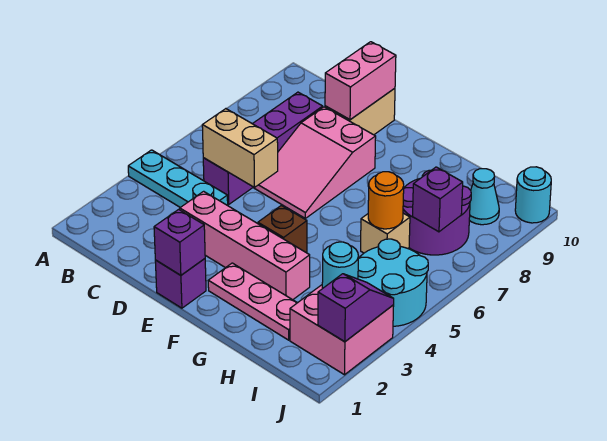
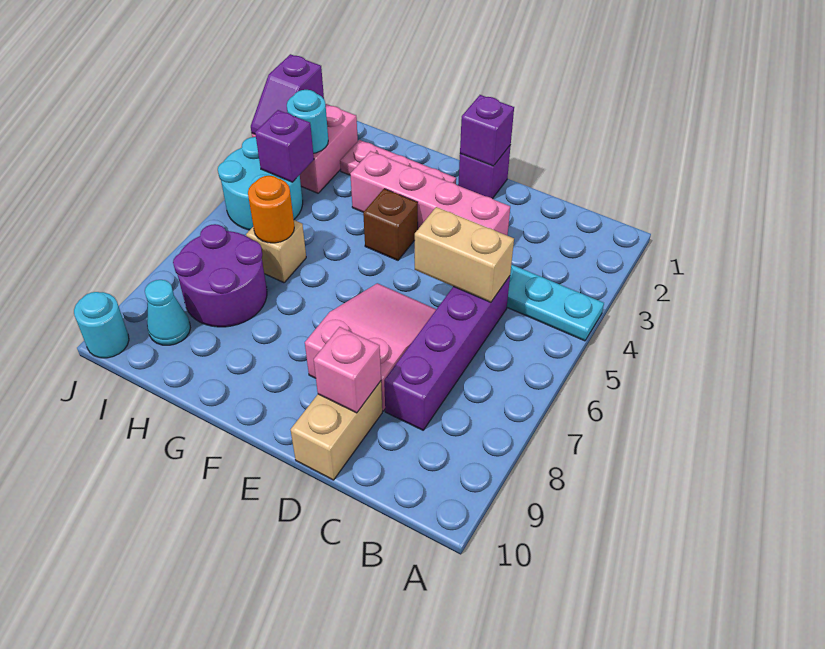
pink 1x2 brick [325,42,396,120] -> pink 1x1 brick [314,327,381,413]
purple 1x1 brick [412,167,463,232] -> purple 1x1 brick moved to [255,110,314,182]

